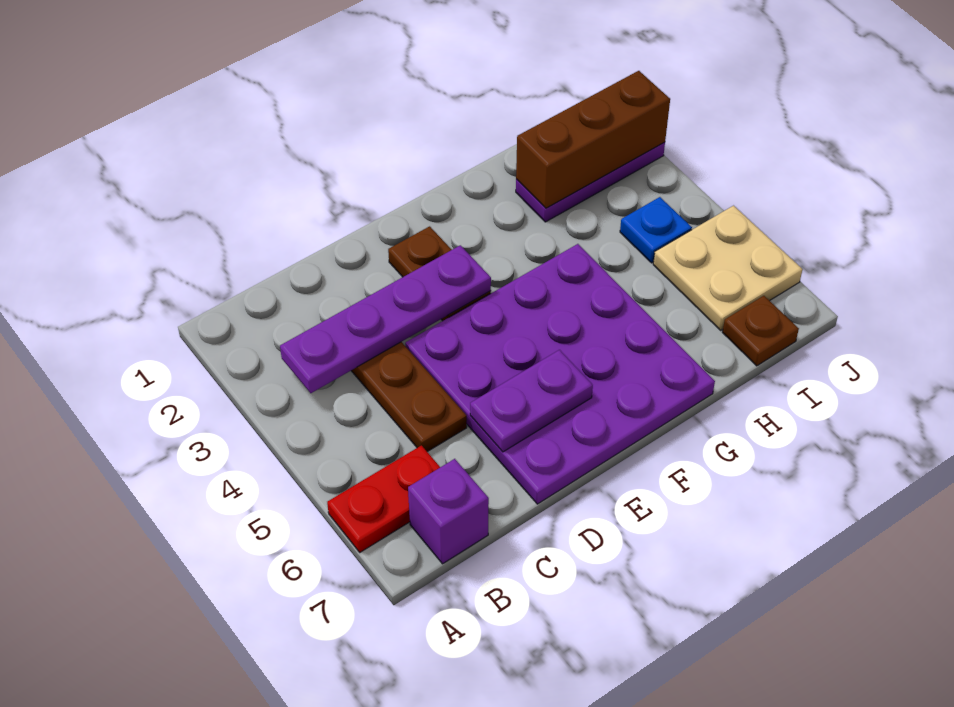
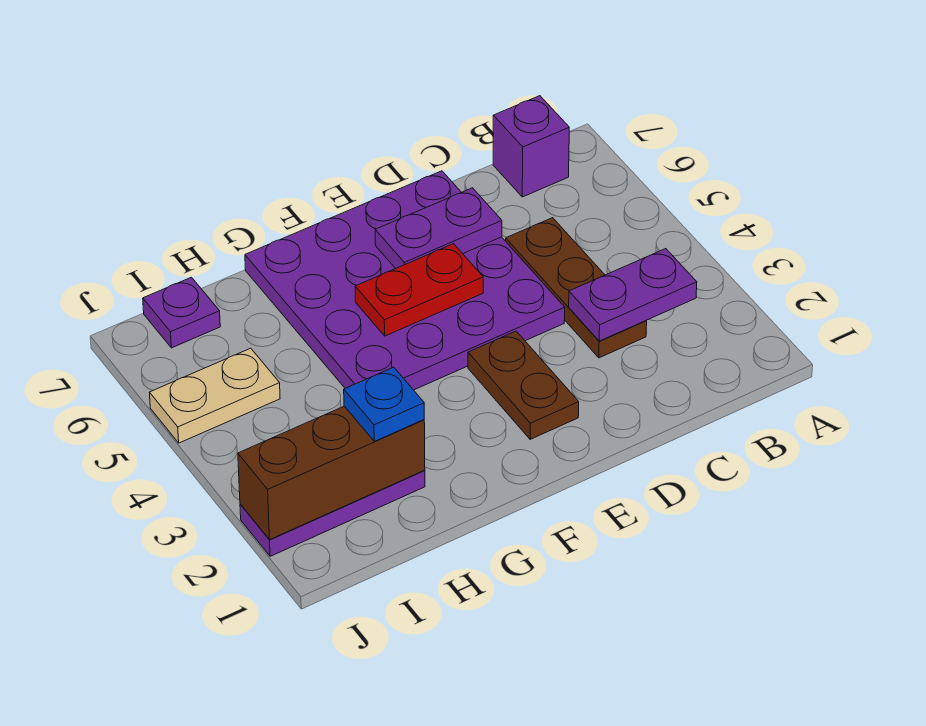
red 1x2 plate [327,445,440,552] -> red 1x2 plate moved to [355,244,483,336]
purple 1x4 plate [280,245,491,393] -> purple 1x2 plate [569,249,697,341]
blue 1x1 plate [620,197,692,263] -> blue 1x1 plate moved to [344,367,424,441]
tan 2x2 plate [653,206,803,330] -> tan 1x2 plate [149,348,280,443]
brown 1x1 plate [722,296,799,366] -> purple 1x1 plate [143,277,220,348]

